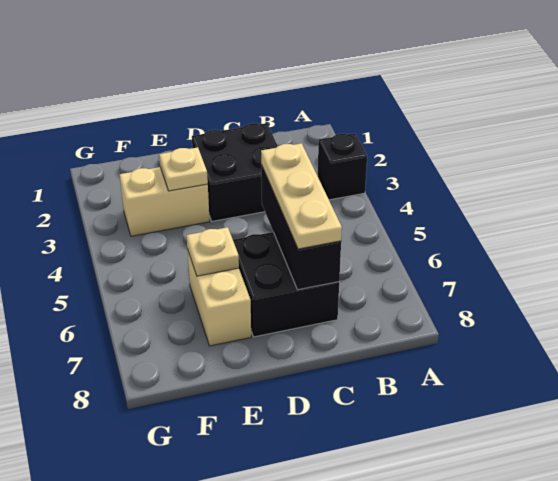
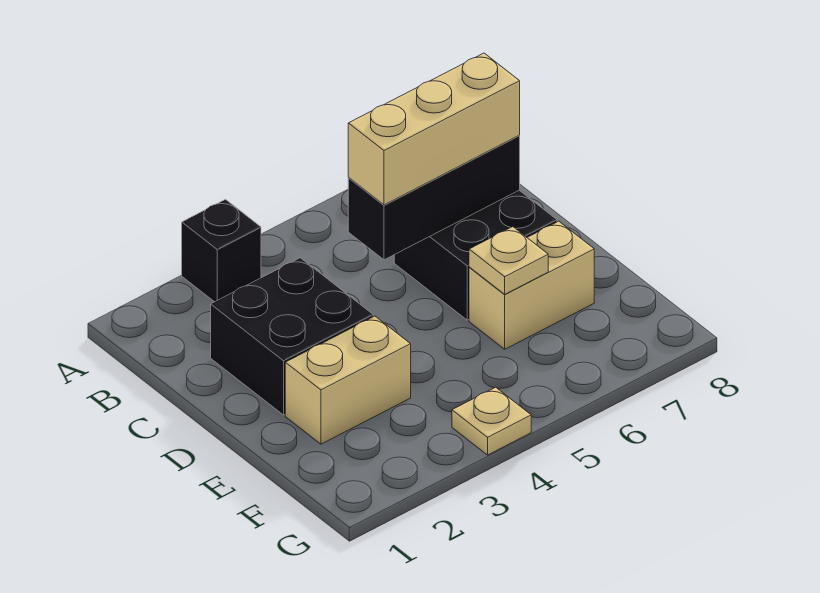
tan 1x3 plate [261,143,342,249] -> tan 1x3 brick [348,53,520,205]
tan 1x2 brick [119,167,210,236] -> tan 1x2 brick turned to [285,316,411,444]
tan 1x1 plate [159,147,208,191] -> tan 1x1 plate moved to [452,387,531,455]

